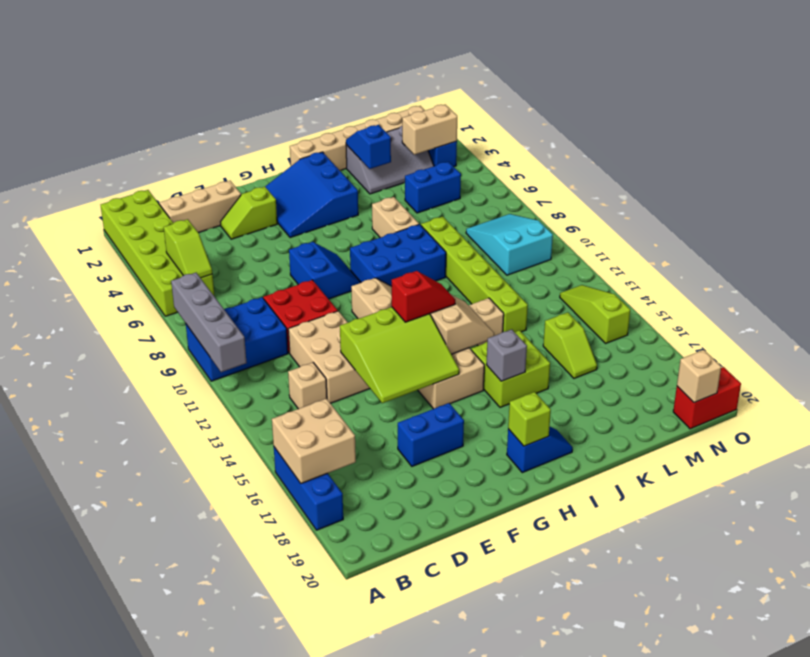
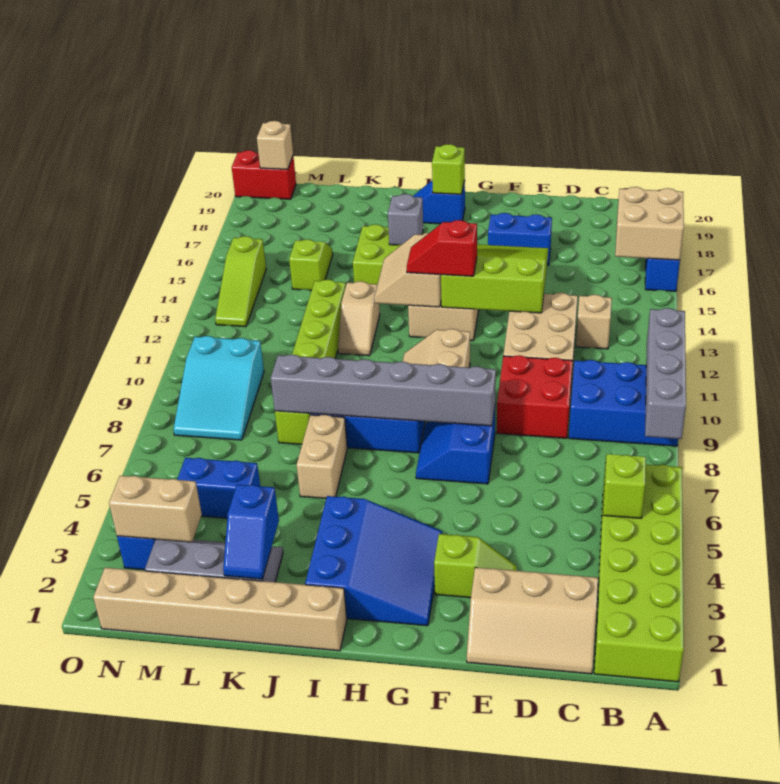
none -> grey 1x6 brick [271,355,496,426]

